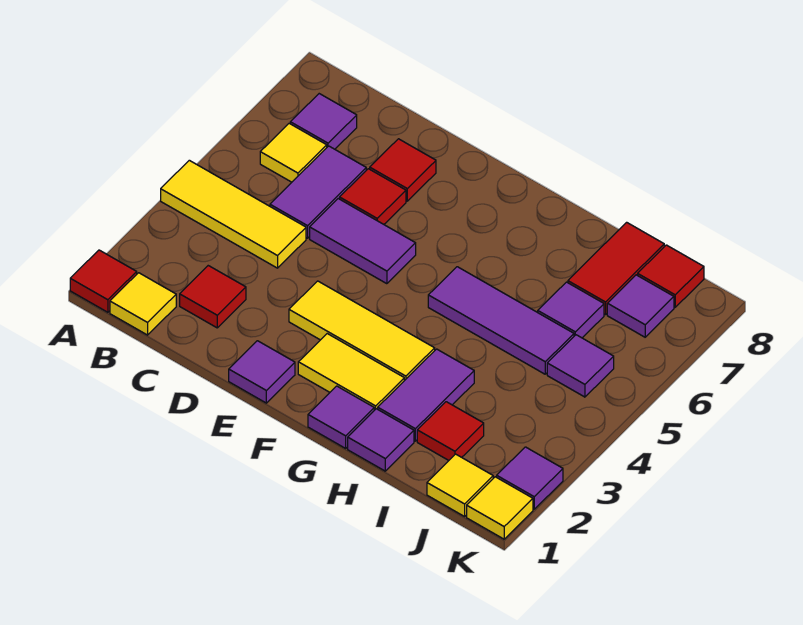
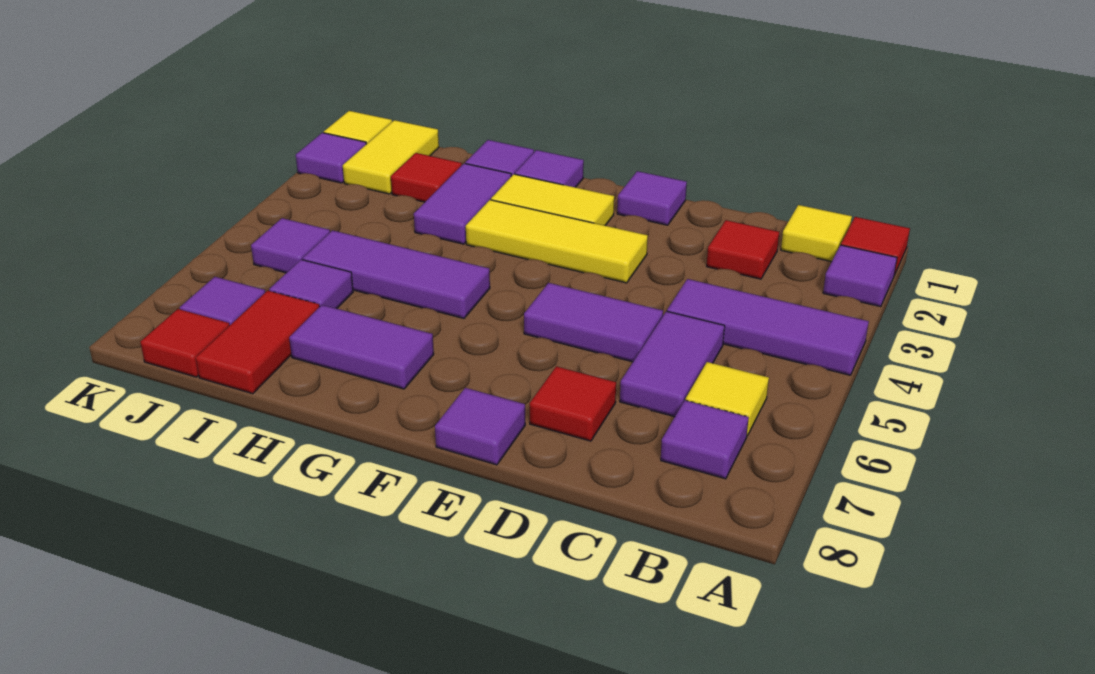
none -> purple 1x1 tile [823,245,897,307]
yellow 1x3 tile [161,160,306,268] -> purple 1x3 tile [667,279,869,375]
red 1x1 tile [340,169,406,224] -> none
none -> purple 1x1 tile [435,388,525,465]
none -> purple 1x2 tile [289,305,434,389]
yellow 1x1 tile [427,454,493,516] -> yellow 1x2 tile [343,120,439,194]

